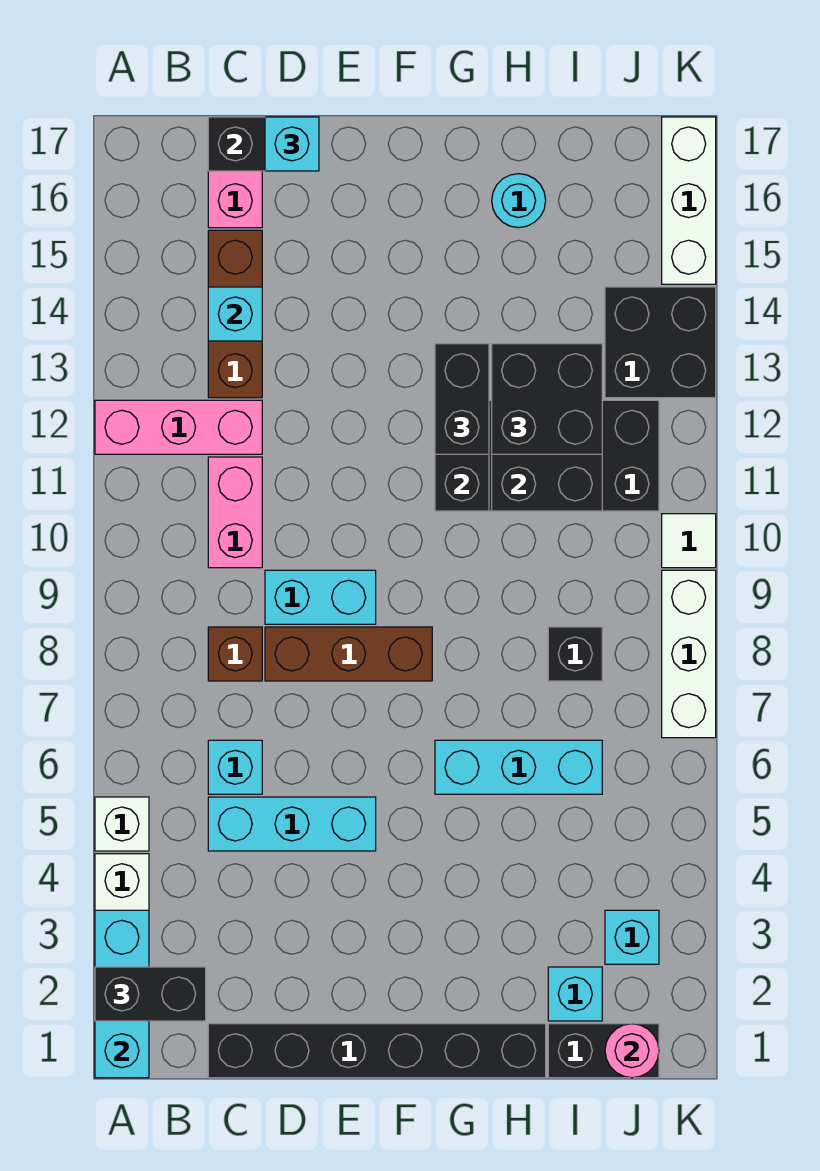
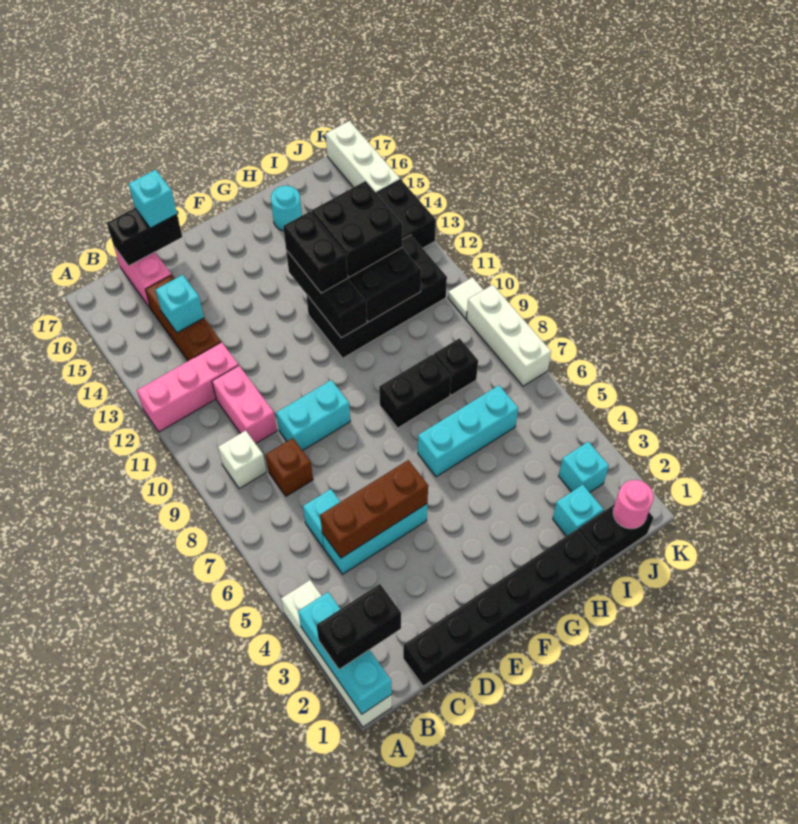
white 1x1 brick [95,797,149,851] -> white 1x1 brick moved to [218,431,266,489]
brown 1x3 brick [265,627,432,681] -> brown 1x3 brick moved to [320,460,428,558]
none -> black 1x2 brick [379,354,451,428]

